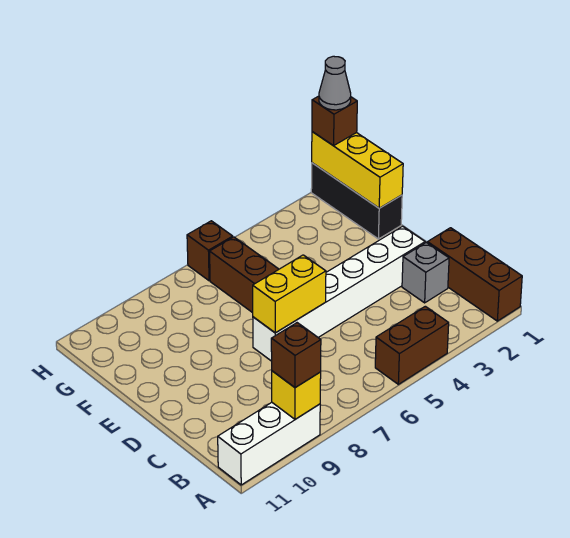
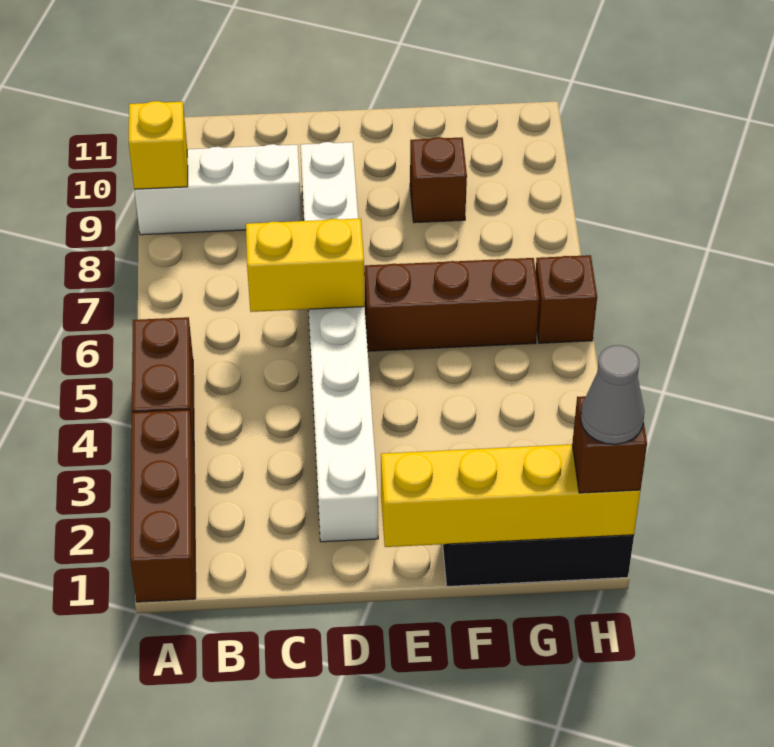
brown 1x3 brick [427,228,522,321] -> brown 1x3 brick turned to [130,410,196,602]
white 1x3 brick [218,403,320,485] -> white 1x3 brick turned to [134,144,301,235]
brown 1x1 brick [271,323,321,388] -> brown 1x1 brick moved to [410,137,467,223]
grey 1x1 brick [402,242,449,303] -> none
white 1x6 brick [253,226,425,361] -> white 1x8 brick [300,142,378,542]
yellow 1x2 brick [253,255,326,333] -> yellow 1x2 brick turned to [246,218,365,312]
yellow 1x3 brick [312,132,403,208] -> yellow 1x4 brick [381,444,640,547]

